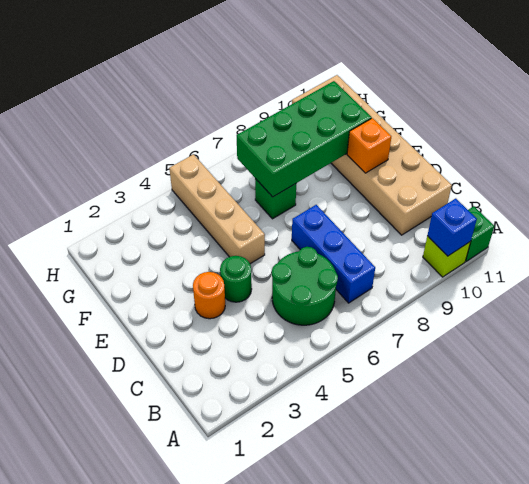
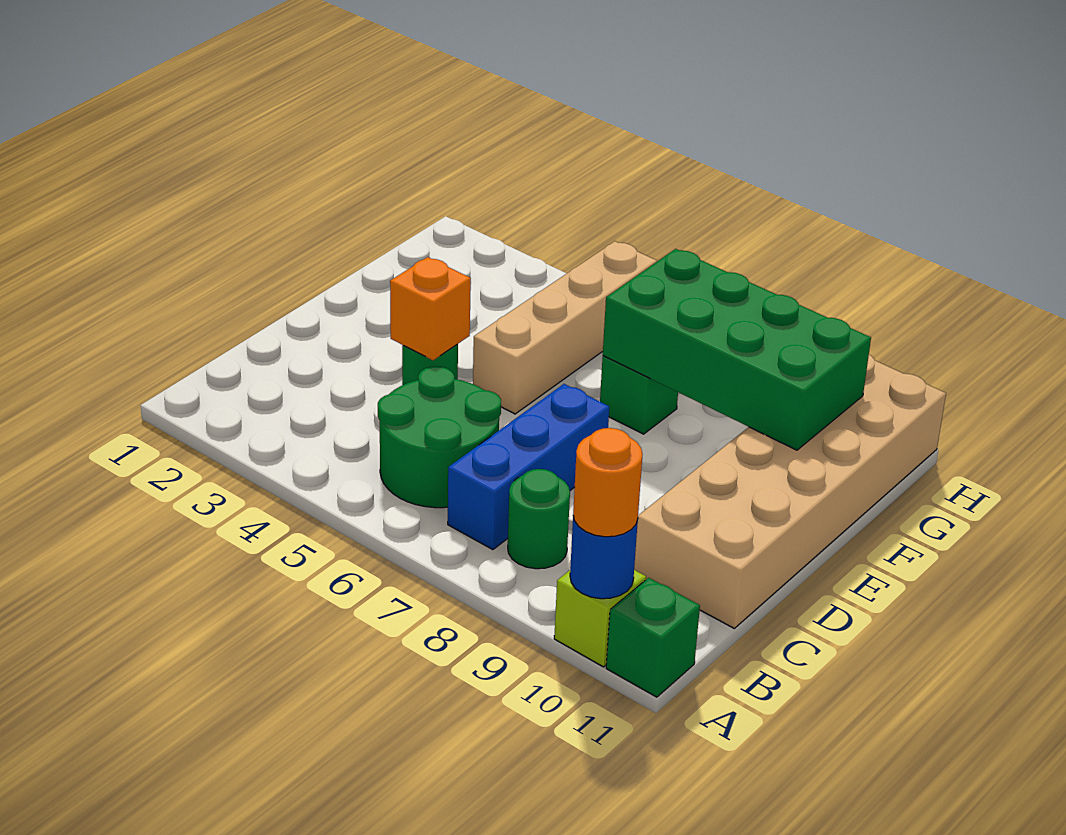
blue 1x1 brick [427,199,477,256] -> blue 1x1 round brick [570,516,638,599]
none -> green 1x1 round brick [508,469,570,569]
orange 1x1 round brick [193,272,225,319] -> orange 1x1 round brick moved to [573,428,643,537]
orange 1x1 brick [347,118,391,173] -> orange 1x1 brick moved to [390,257,471,360]

